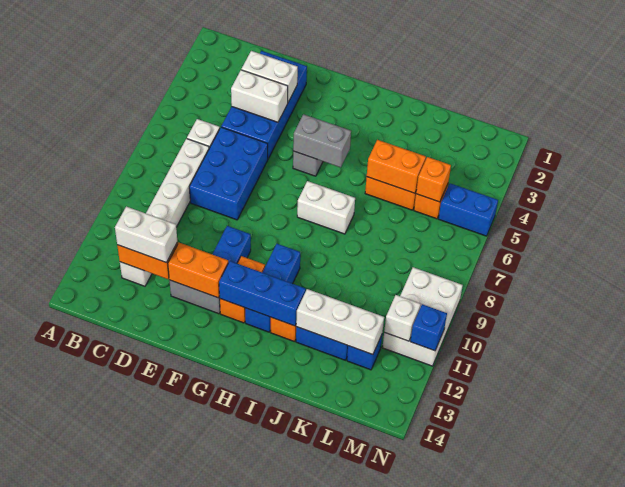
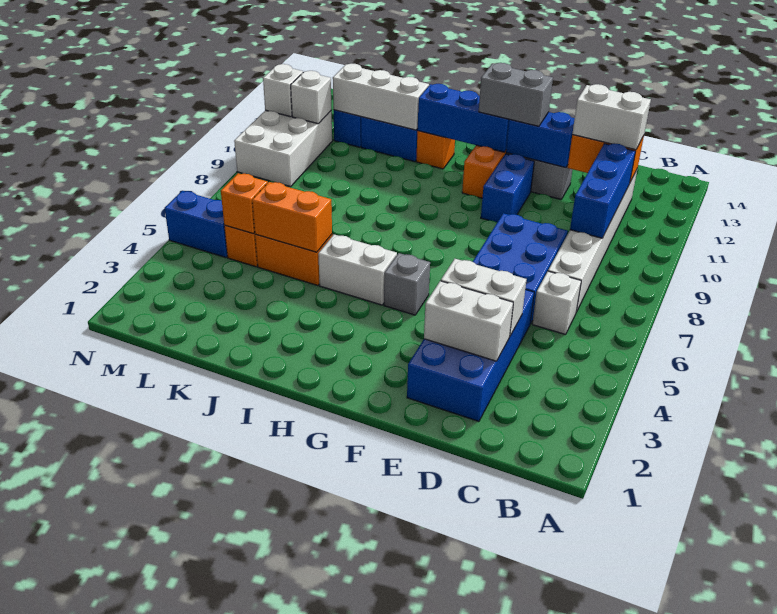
orange 1x2 brick [168,243,228,298] -> blue 1x2 brick [506,112,575,168]
grey 1x2 brick [293,114,351,167] -> grey 1x2 brick moved to [479,63,553,126]
white 1x2 brick [297,181,355,234] -> white 1x2 brick moved to [318,235,397,305]
blue 1x3 brick [245,244,300,332] -> blue 1x3 brick moved to [570,144,636,238]
blue 1x1 brick [410,304,447,351] -> white 1x1 brick [263,64,303,117]

